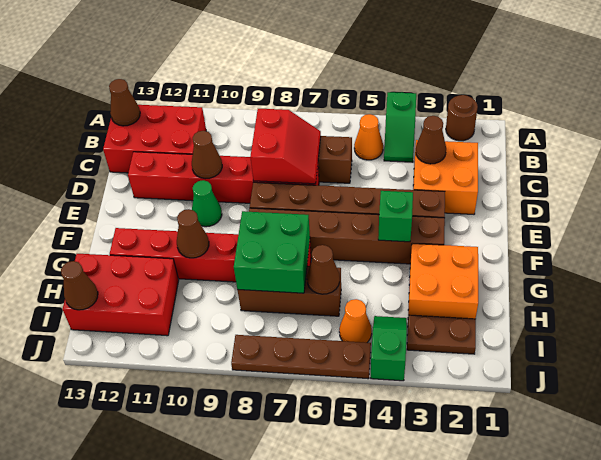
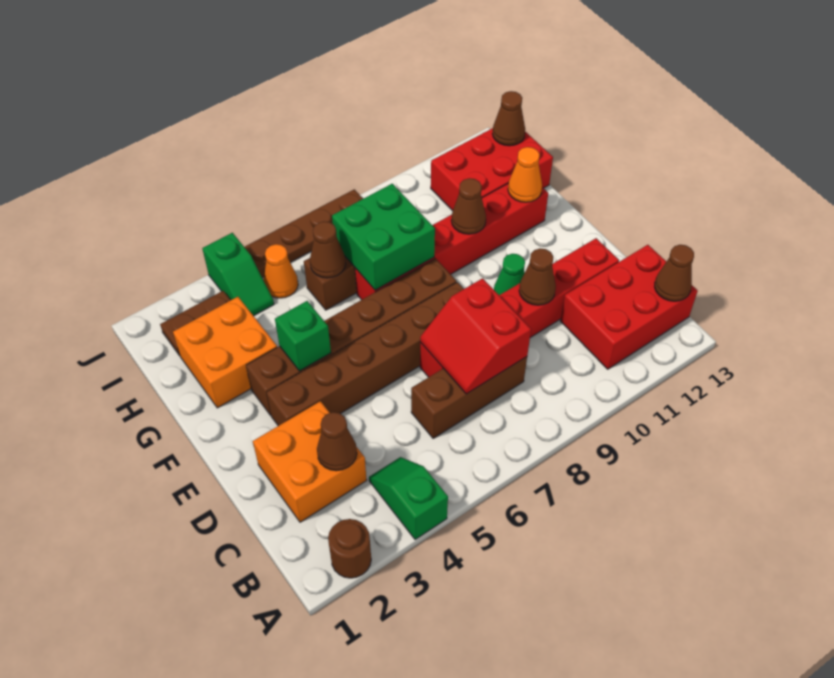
orange 1x1 cone [354,114,383,160] -> orange 1x1 cone moved to [508,147,542,202]

